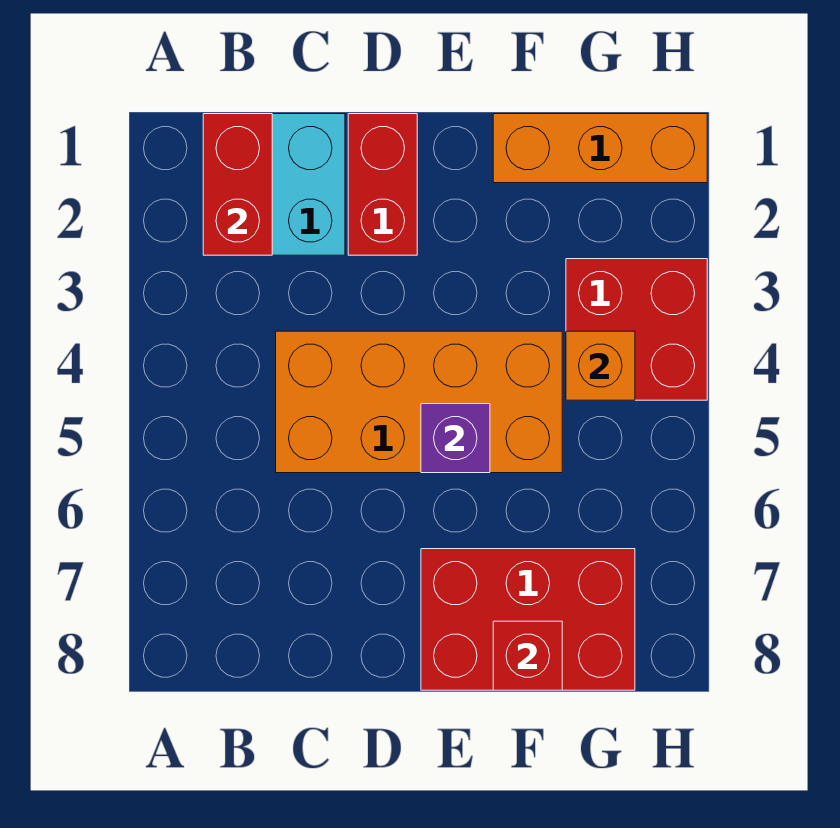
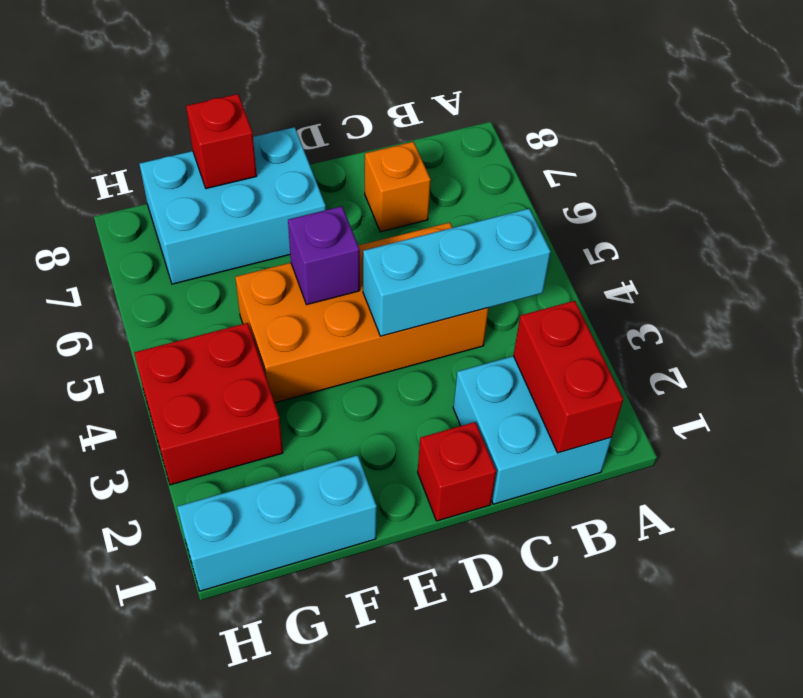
none -> cyan 1x3 brick [363,209,551,336]
red 1x2 brick [348,114,417,255] -> red 1x1 brick [418,422,496,521]
red 2x3 brick [421,549,635,690] -> cyan 2x3 brick [140,127,326,284]
orange 1x3 brick [493,114,707,183] -> cyan 1x3 brick [177,455,377,591]
orange 1x1 brick [566,331,635,400] -> orange 1x1 brick moved to [364,142,431,232]

